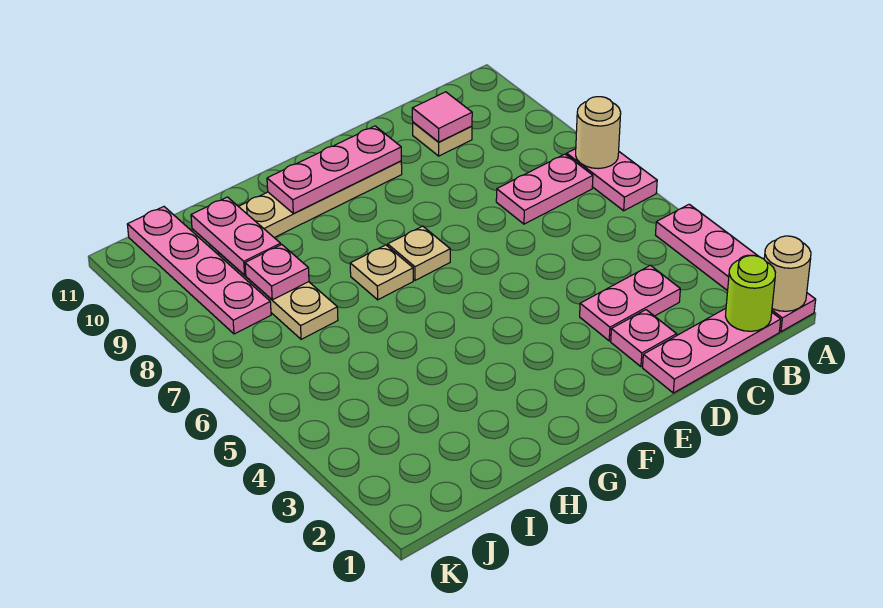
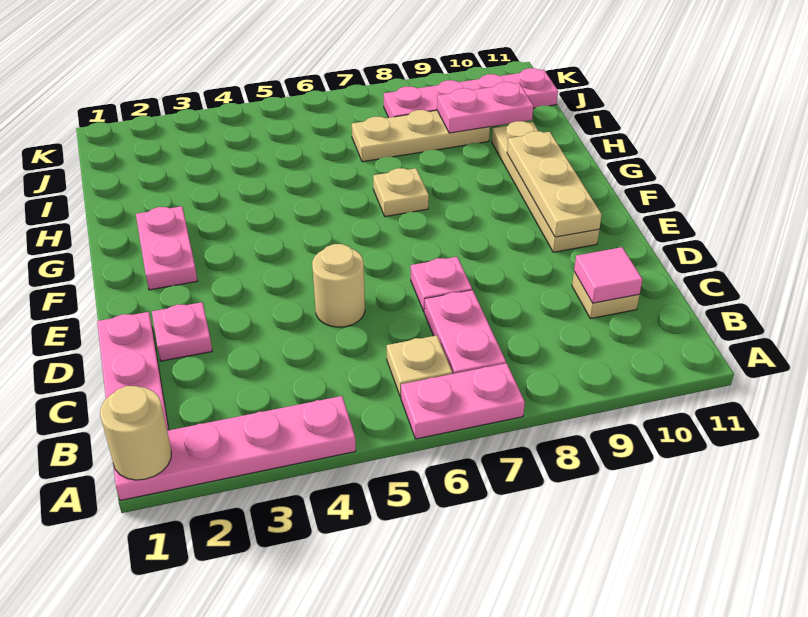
tan 1x1 round brick [576,97,621,169] -> tan 1x1 round brick moved to [312,244,365,327]
lime 1x1 round brick [725,256,775,331] -> none
pink 1x2 plate [580,265,680,341] -> pink 1x2 plate moved to [136,206,197,290]
pink 1x3 plate [267,126,401,214] -> tan 1x3 plate [507,131,602,237]
tan 1x1 plate [388,226,450,280] -> tan 1x1 plate moved to [387,335,452,397]
pink 1x1 plate [245,245,309,300] -> pink 1x1 plate moved to [411,257,472,311]

